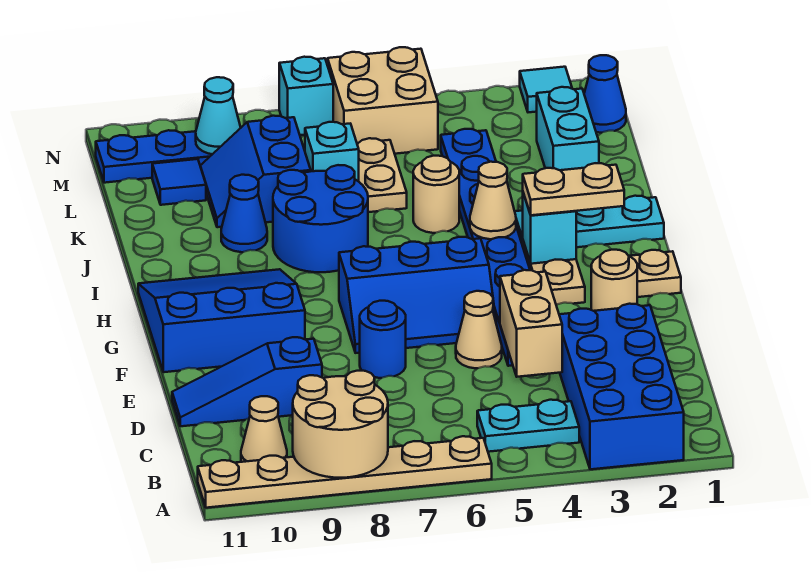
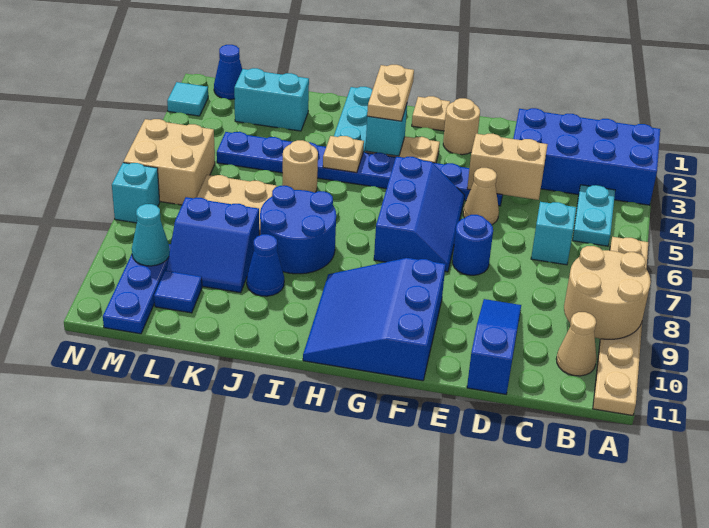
blue 1x3 slope [172,337,322,426] -> blue 1x3 slope turned to [467,299,521,394]
tan 1x1 cone [470,162,516,239] -> tan 1x1 plate [323,136,364,173]
cyan 1x1 brick [305,122,359,181] -> cyan 1x1 brick moved to [531,202,576,265]

